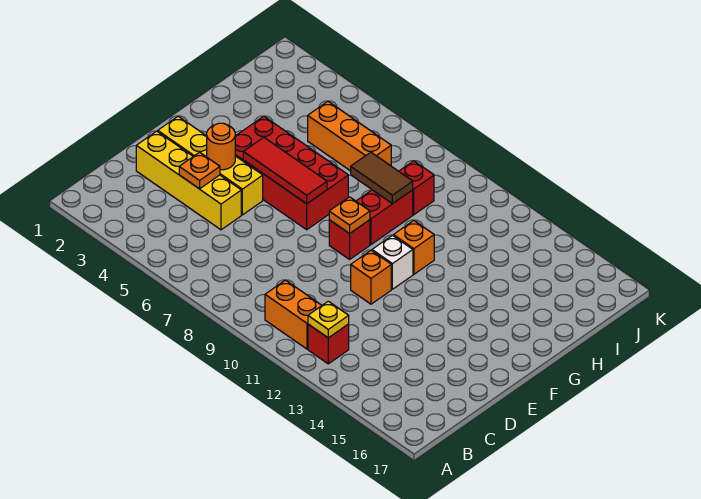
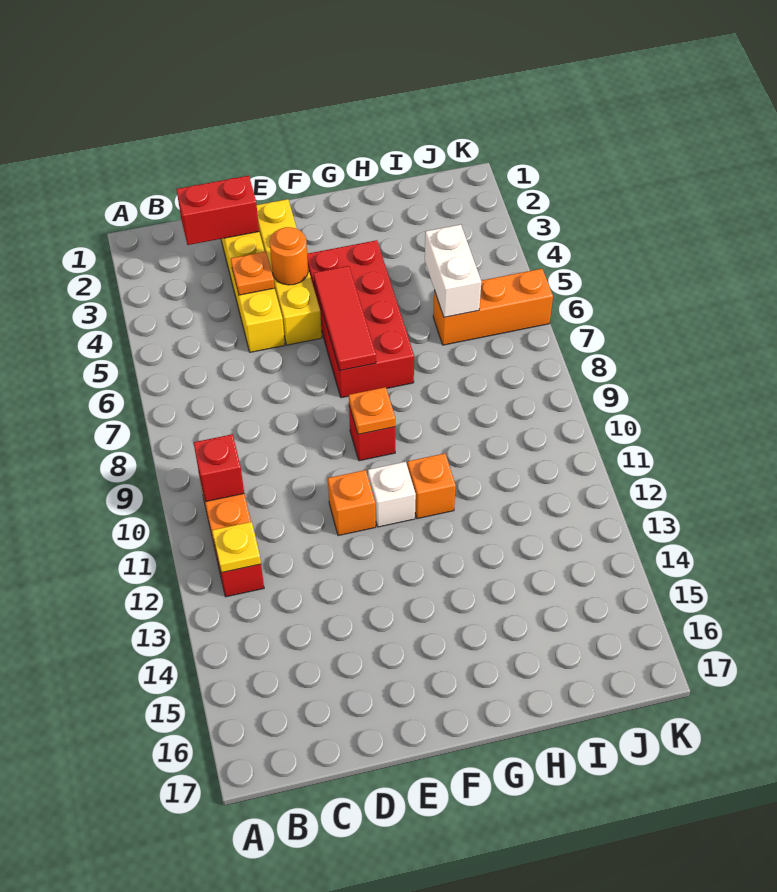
red 1x2 brick [356,190,413,244] -> red 1x2 brick moved to [177,176,259,245]
brown 1x2 tile [351,152,413,204] -> none
orange 1x3 brick [308,102,391,171] -> orange 1x3 brick turned to [433,269,553,345]
none -> white 1x2 brick [425,224,481,317]
red 1x1 brick [399,161,434,215] -> red 1x1 brick moved to [194,434,244,502]

